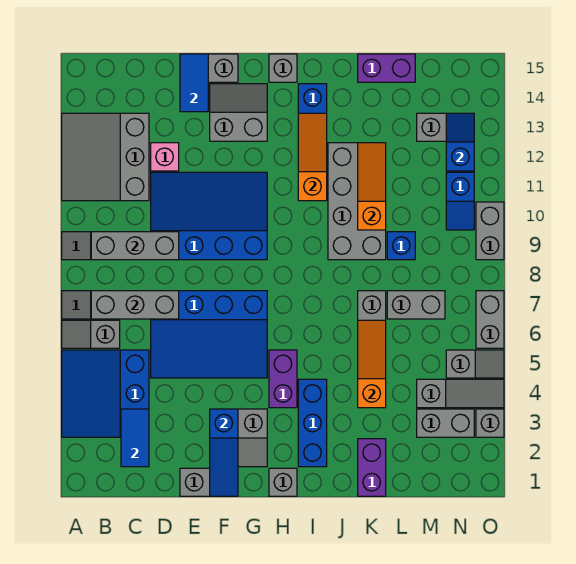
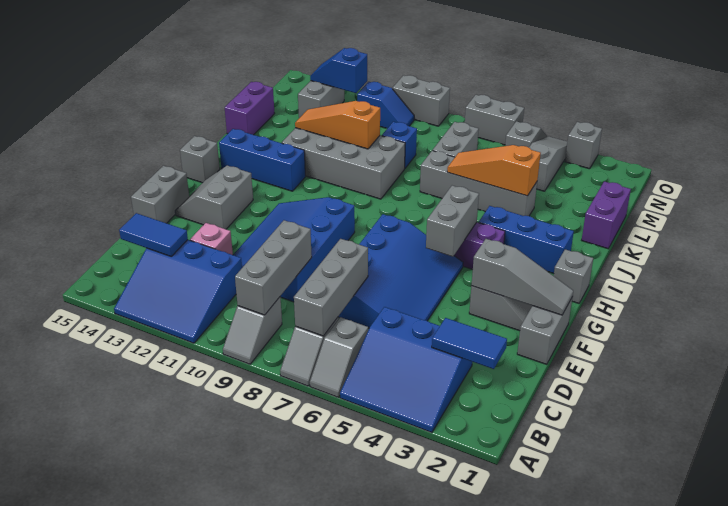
grey 3x3 slope [62,113,149,201] -> blue 3x3 slope [114,240,242,343]
blue 1x2 tile [180,54,208,112] -> blue 1x2 tile moved to [119,213,188,256]
blue 1x3 slope [210,409,238,496] -> grey 1x3 slope [472,239,573,315]
orange 1x3 slope [298,113,327,201] -> none
purple 1x2 brick [358,439,386,496] -> purple 1x2 brick turned to [582,181,631,249]
grey 1x2 brick [417,409,474,437] -> grey 1x2 brick moved to [426,186,479,257]

